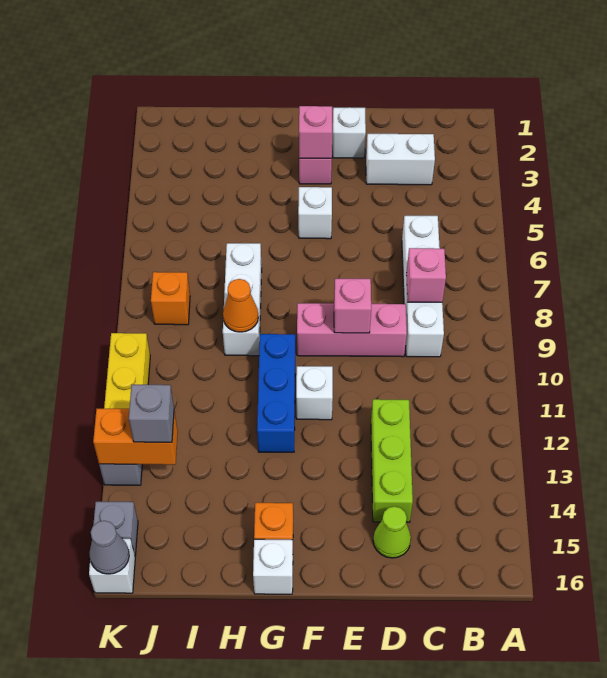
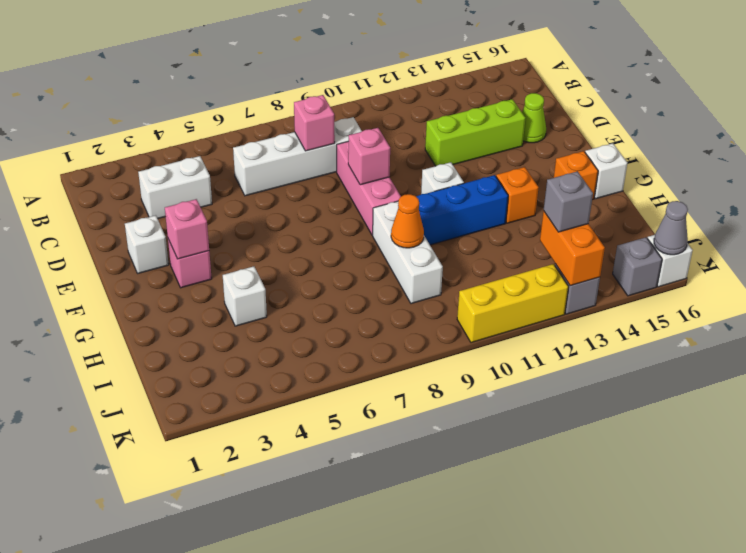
white 1x2 brick [366,134,435,185] -> white 1x2 brick turned to [138,156,212,219]
white 1x1 brick [298,187,332,239] -> white 1x1 brick moved to [223,266,267,326]
white 1x3 brick [223,243,262,356] -> white 1x3 brick turned to [373,201,443,304]
orange 1x1 brick [151,272,190,325] -> orange 1x1 brick moved to [496,167,539,223]

